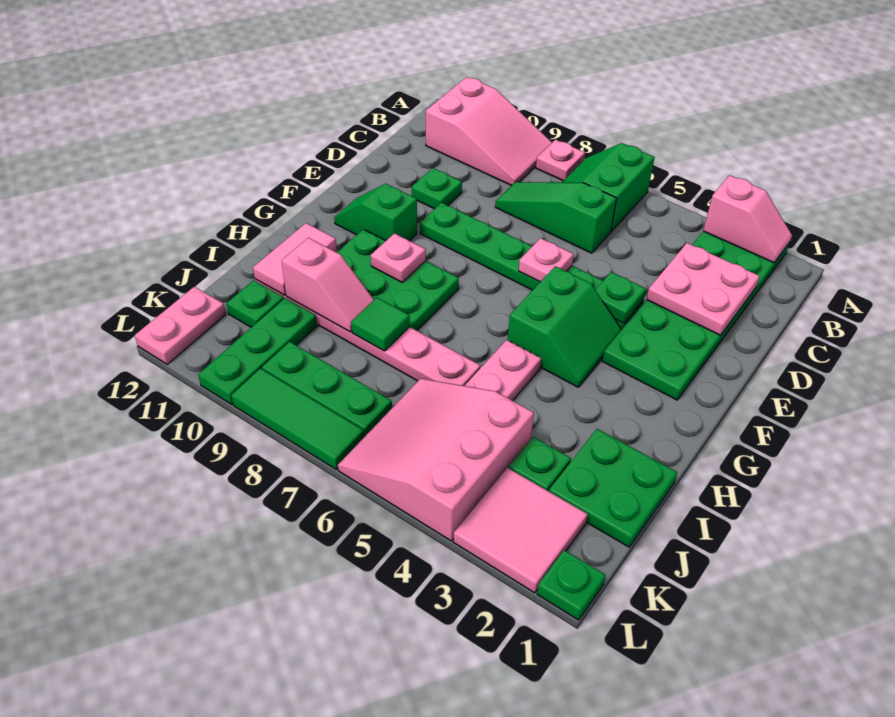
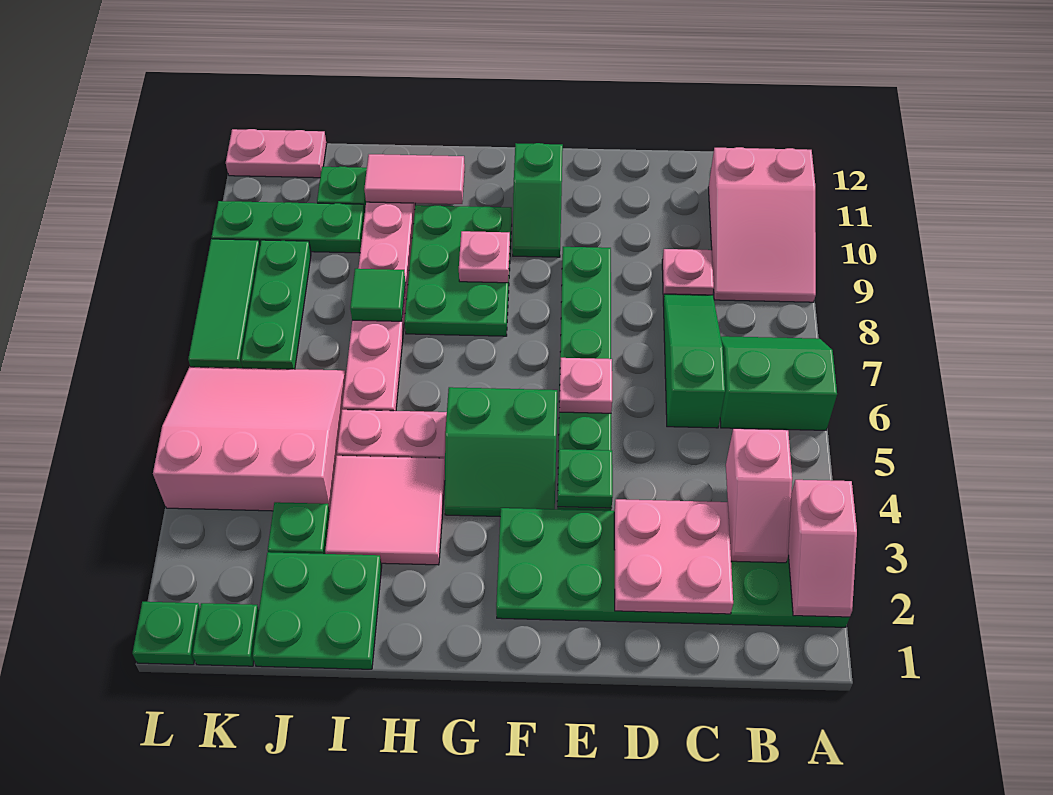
pink 1x1 plate [536,140,585,181] -> pink 1x1 plate moved to [662,249,714,299]
green 1x1 plate [412,168,462,209] -> green 1x1 plate moved to [192,603,259,666]
green 1x2 slope [334,184,417,241] -> green 1x2 slope turned to [512,143,563,257]
pink 1x2 slope [282,238,374,332] -> pink 1x2 slope moved to [726,429,792,563]
pink 2x2 tile [454,468,588,593] -> pink 2x2 tile moved to [325,456,445,565]

